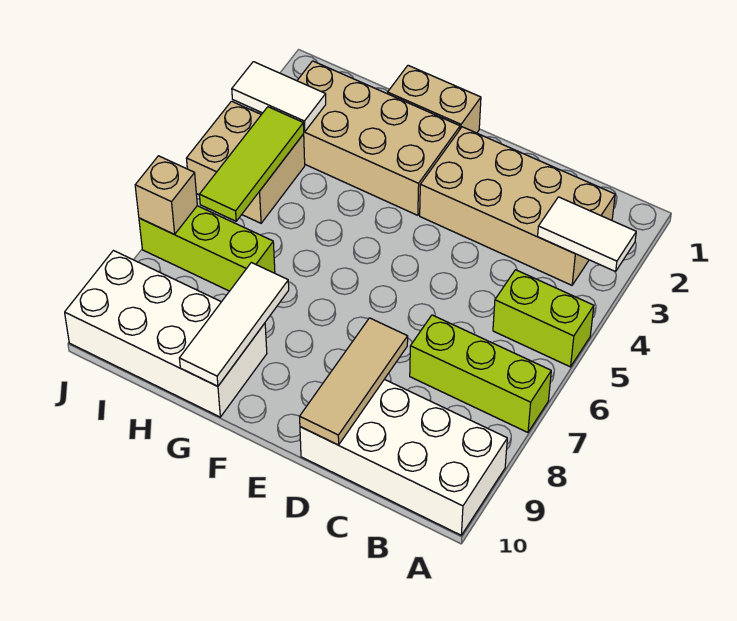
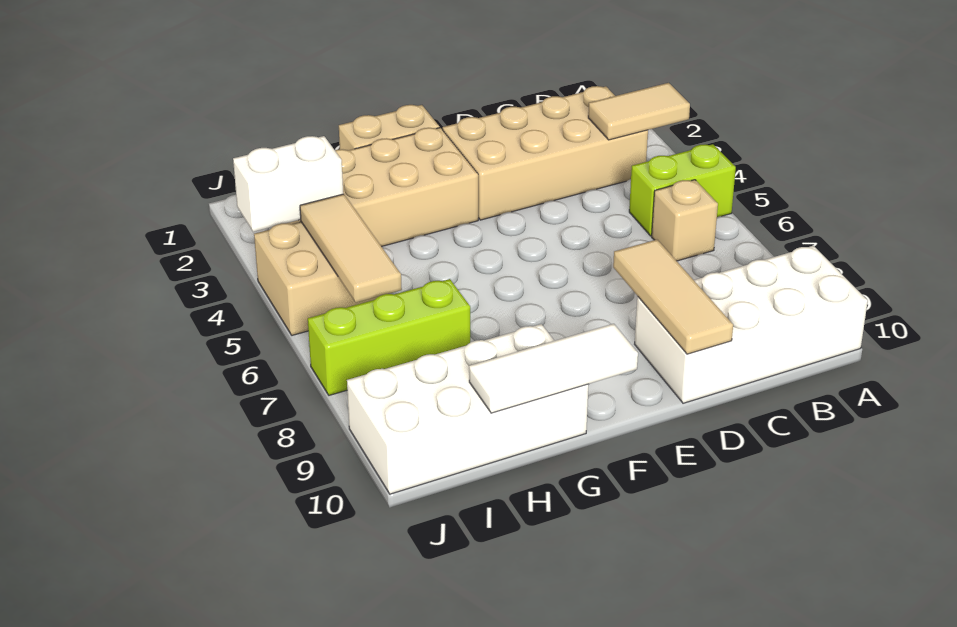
white 1x2 tile [538,197,636,272] -> tan 1x2 tile [588,83,690,140]
lime 1x3 brick [410,315,551,432] -> none
white 1x3 tile [179,263,289,386] -> white 1x3 tile turned to [469,324,638,413]
white 1x2 tile [232,62,326,132] -> white 1x2 brick [233,136,343,232]
lime 1x3 tile [199,107,304,221] -> tan 1x3 tile [300,194,402,303]
tan 1x1 brick [135,156,197,234] -> tan 1x1 brick moved to [652,180,718,261]

